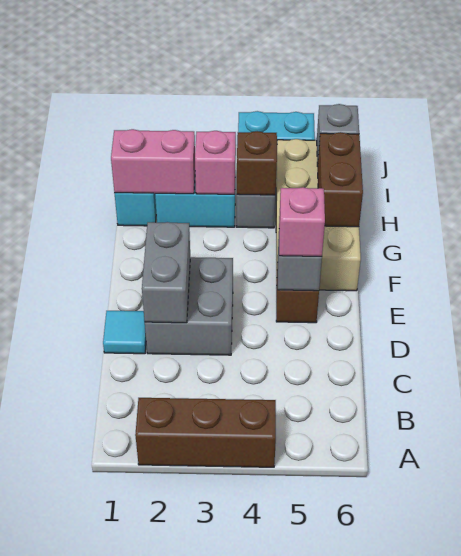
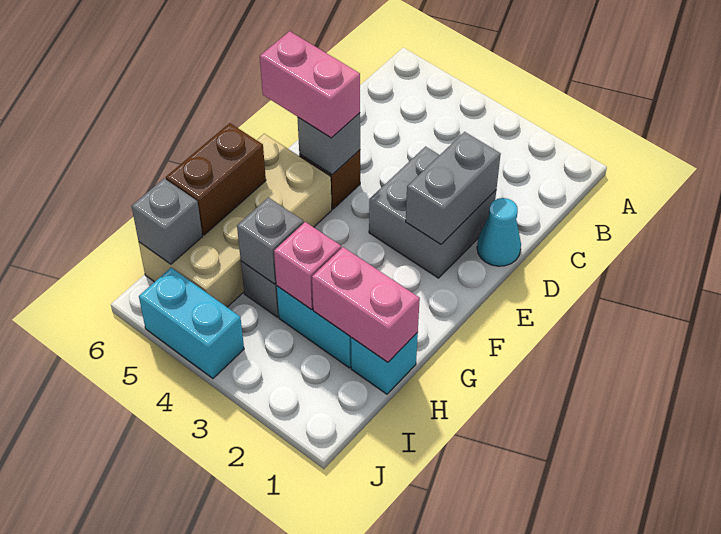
brown 1x3 brick [135,398,276,467] -> none
cyan 1x1 tile [103,311,146,354] -> cyan 1x1 cone [477,198,521,266]
pink 1x1 brick [279,187,325,256] -> pink 1x2 brick [260,31,360,138]
brown 1x1 brick [237,131,277,195] -> grey 1x1 brick [237,197,304,284]

